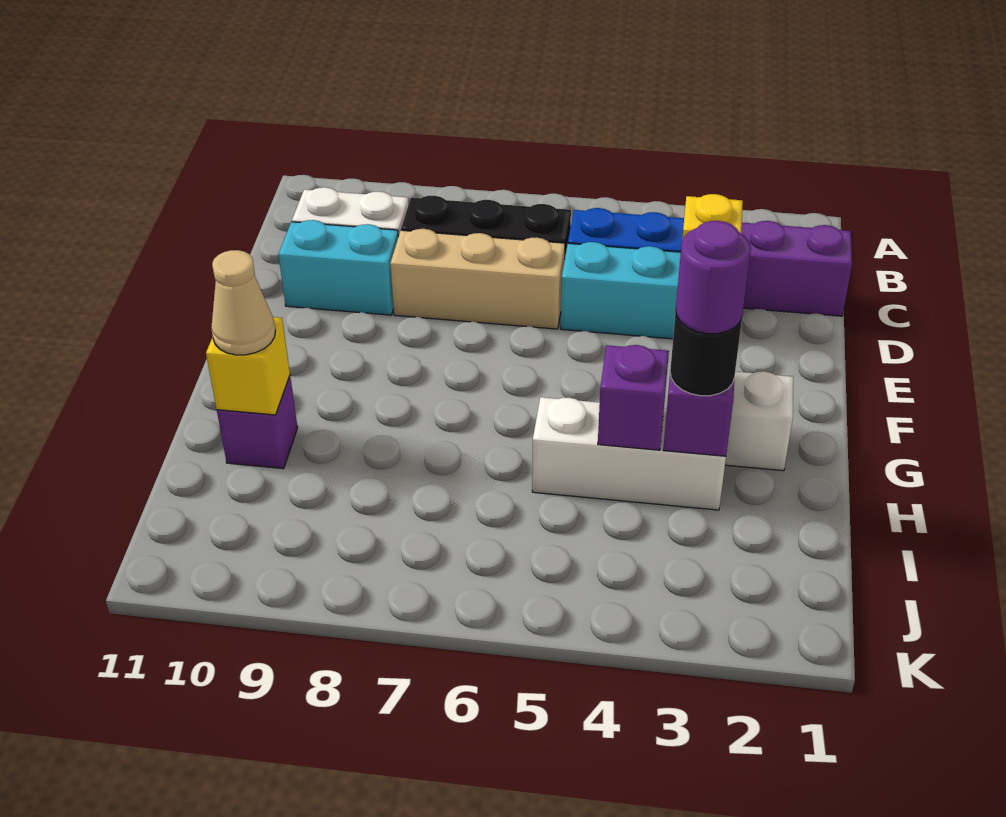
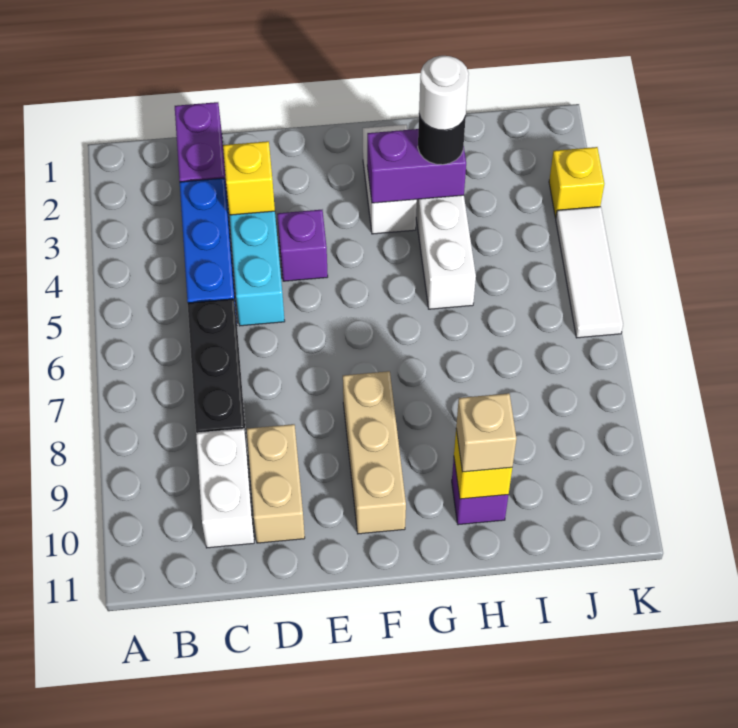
tan 1x3 brick [390,229,565,329] -> tan 1x3 brick moved to [343,371,406,534]
cyan 1x2 brick [278,220,398,315] -> tan 1x2 brick [247,424,305,543]
purple 1x1 round brick [676,221,751,334] -> white 1x1 round brick [419,56,469,130]
purple 1x1 brick [598,345,669,450] -> purple 1x1 brick moved to [277,210,328,281]
tan 1x1 cone [211,250,275,355] -> tan 1x1 brick [456,393,517,472]
none -> yellow 1x1 brick [549,147,604,218]
none -> white 1x3 tile [556,207,623,338]

